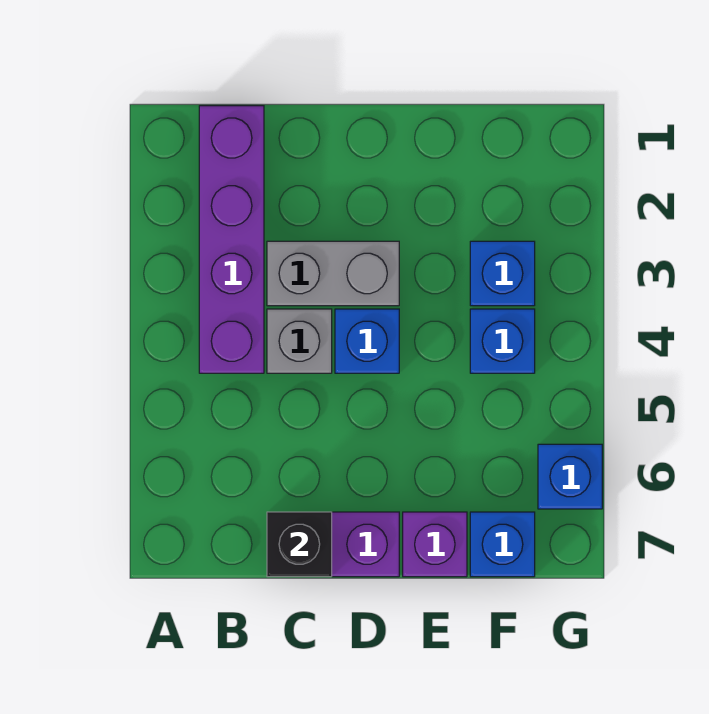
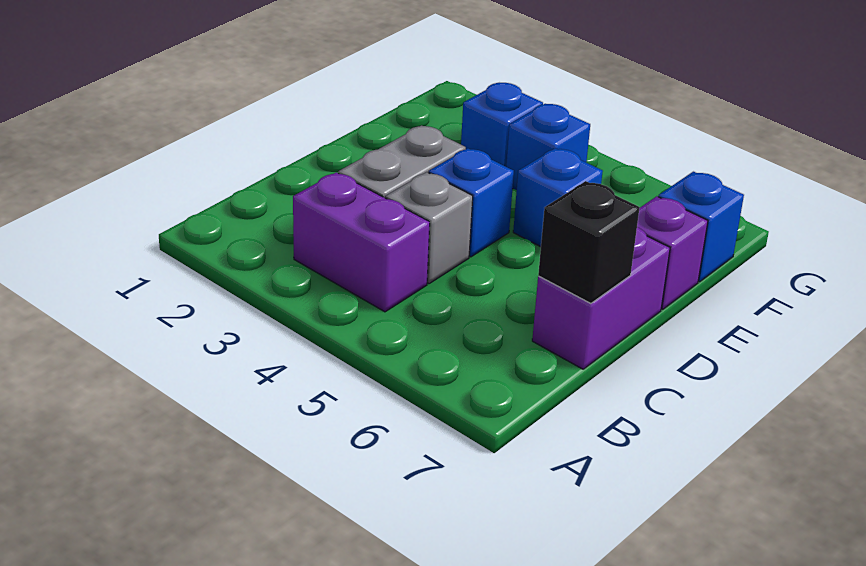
purple 1x4 brick [199,106,264,373] -> purple 1x2 brick [293,172,430,312]
blue 1x1 brick [538,444,602,509] -> blue 1x1 brick moved to [513,148,603,247]

